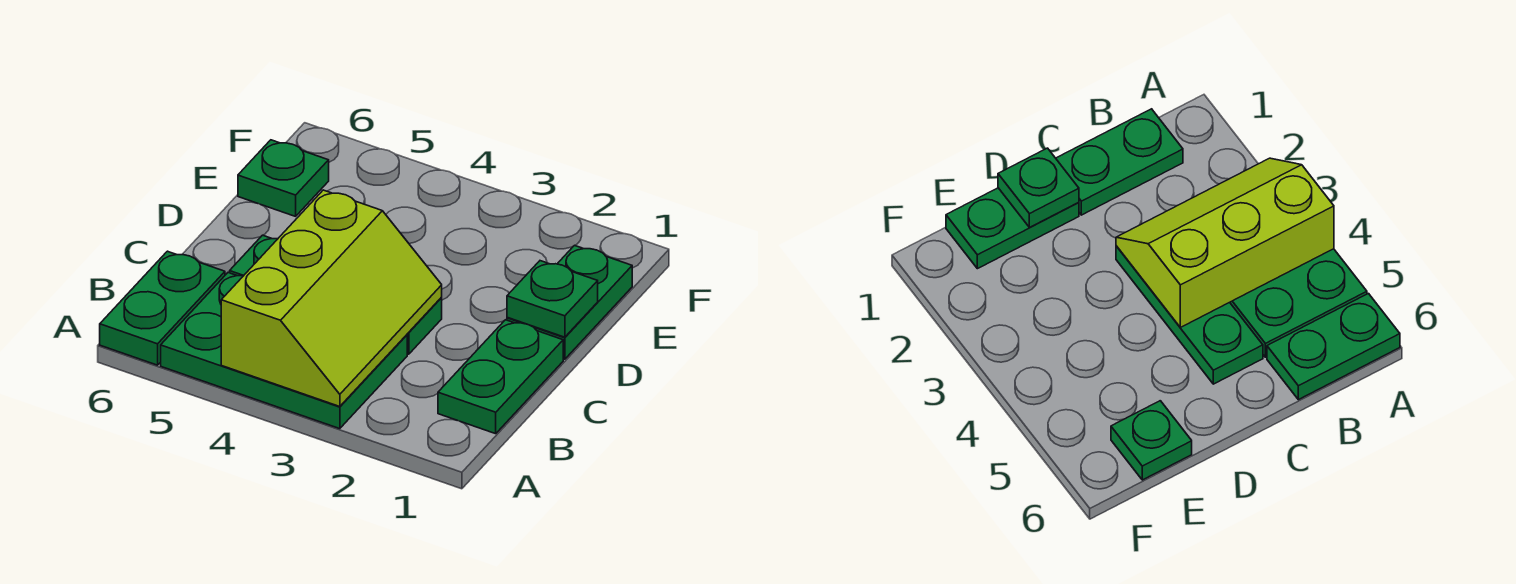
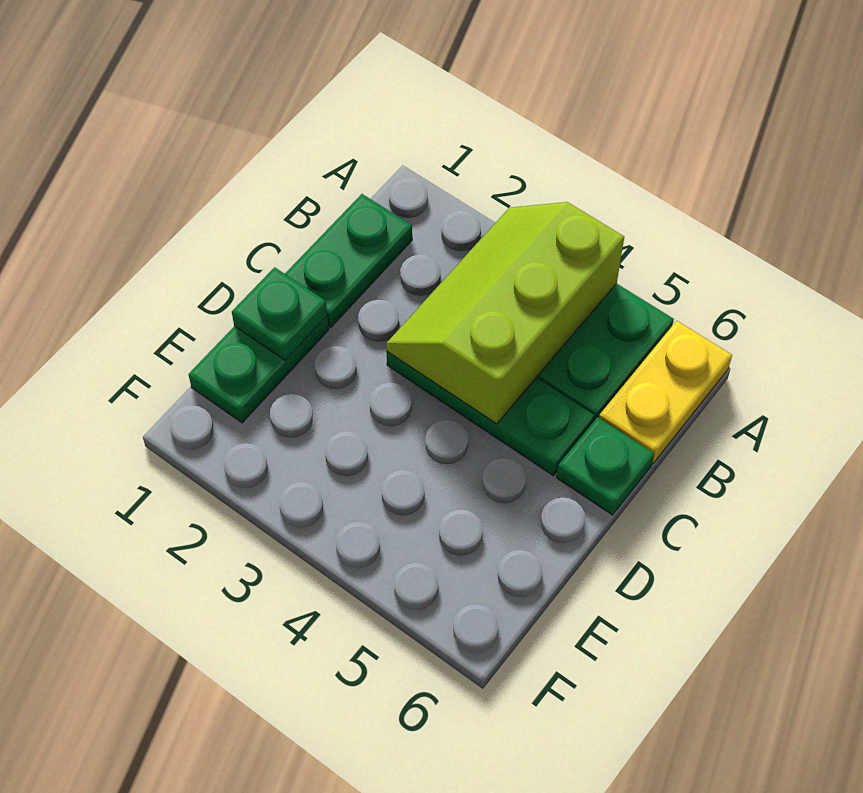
green 1x2 plate [100,251,225,365] -> yellow 1x2 plate [599,321,732,464]
green 1x1 plate [238,140,329,216] -> green 1x1 plate moved to [556,417,654,515]

